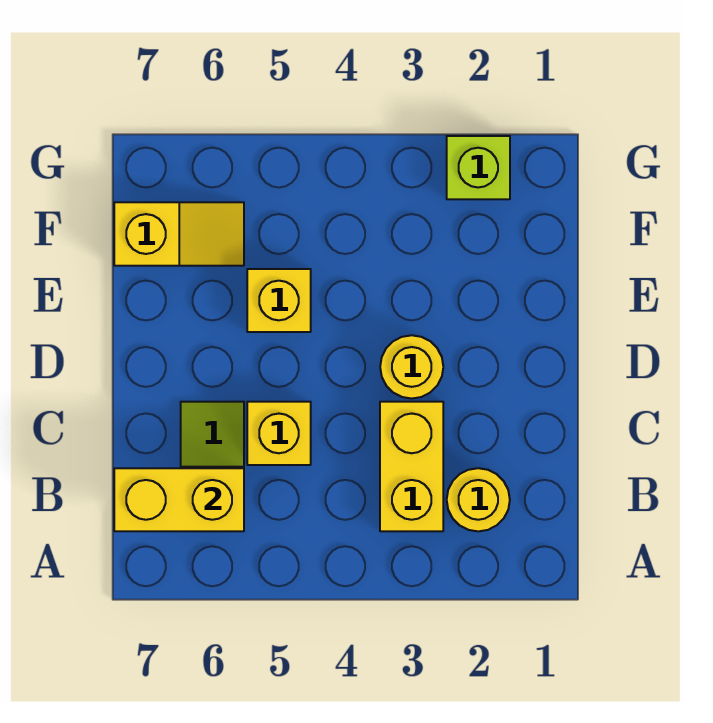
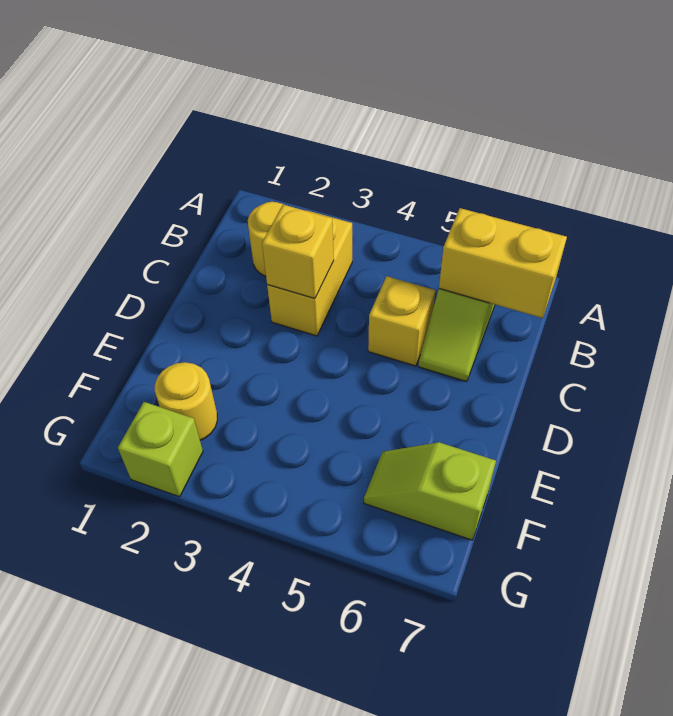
yellow 1x1 round brick [380,335,443,399] -> yellow 1x1 round brick moved to [155,362,217,440]
yellow 1x1 brick [247,269,311,332] -> yellow 1x1 brick moved to [262,205,334,299]
yellow 1x2 slope [114,202,244,266] -> lime 1x2 slope [364,442,496,540]

